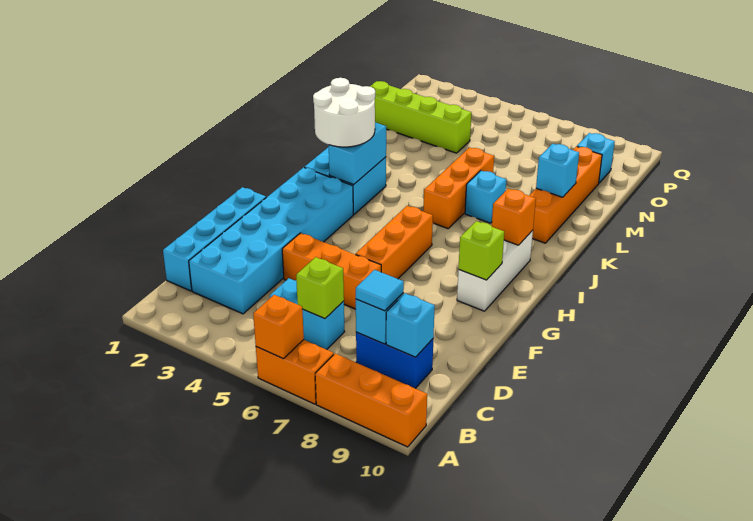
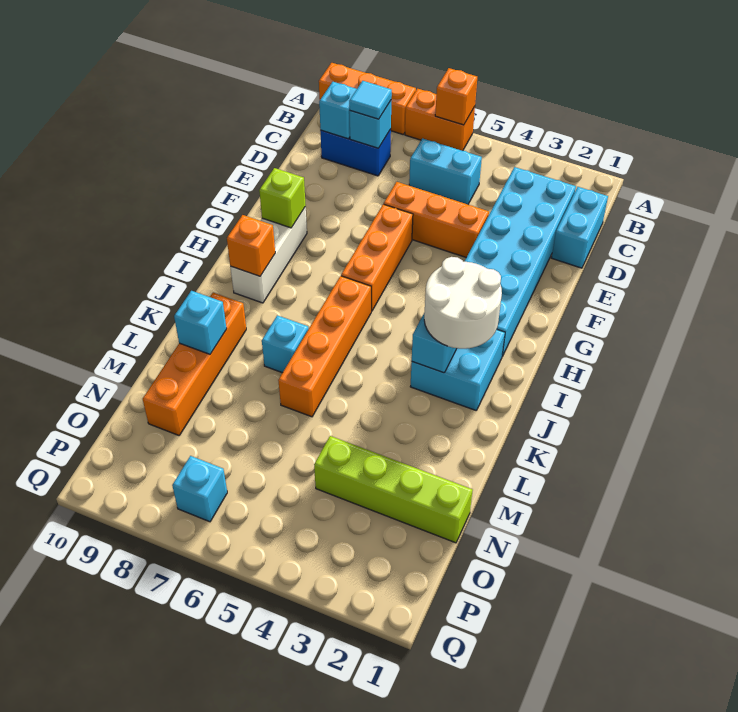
cyan 1x4 brick [163,187,266,291] -> cyan 1x2 brick [552,187,608,268]
lime 1x1 brick [296,257,344,319] -> none
orange 1x3 brick [423,148,494,229] -> orange 1x4 brick [278,276,371,417]
cyan 1x1 brick [577,133,615,183] -> cyan 1x1 brick moved to [172,456,227,522]

